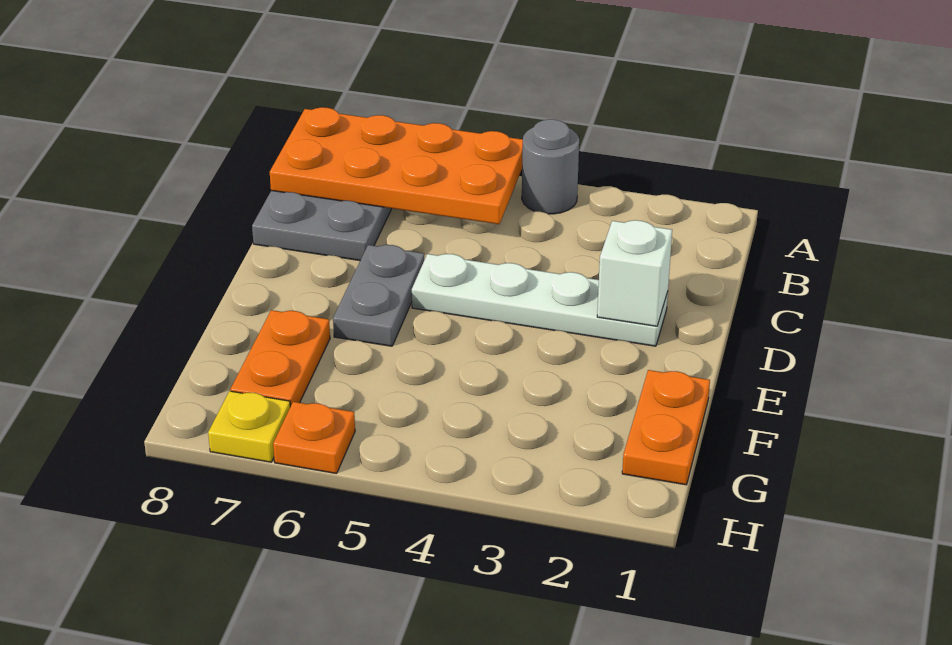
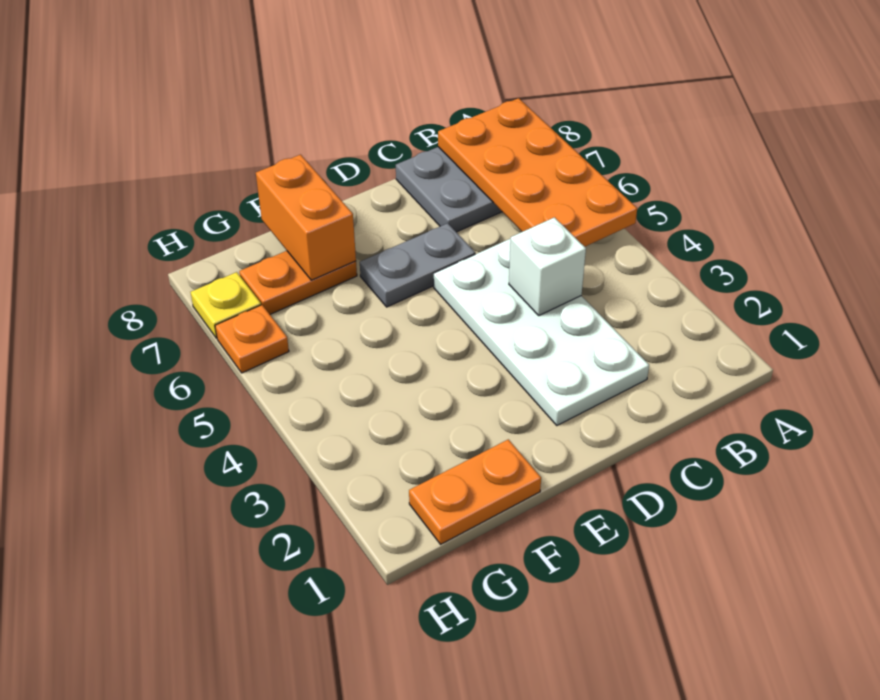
grey 1x1 round brick [522,119,579,214] -> none
white 1x4 plate [412,254,668,346] -> white 2x4 plate [434,238,649,425]
white 1x1 brick [597,220,672,326] -> white 1x1 brick moved to [509,217,586,315]
none -> orange 1x2 brick [256,155,356,280]

